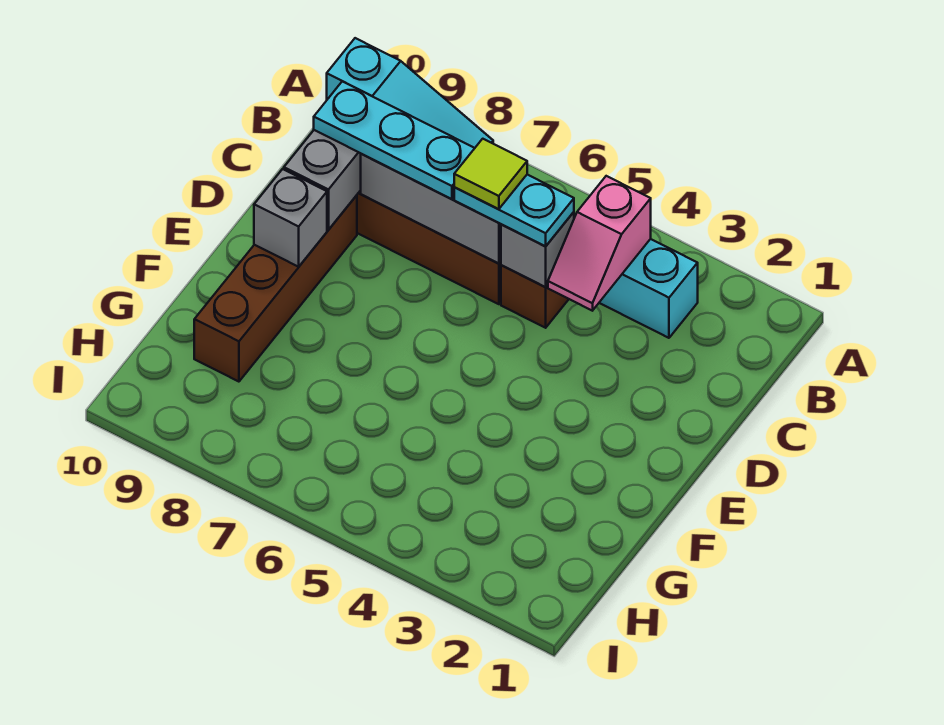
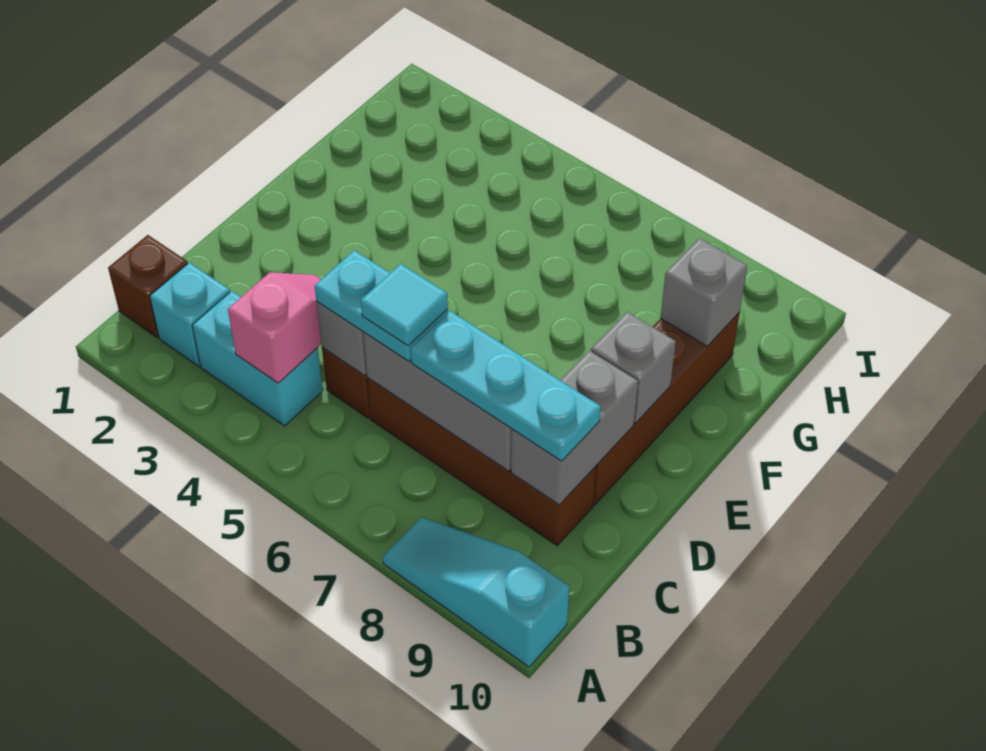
none -> brown 1x1 brick [108,235,188,338]
none -> cyan 1x1 brick [150,263,230,366]
lime 1x1 tile [454,139,527,209] -> cyan 1x1 tile [361,264,448,346]
none -> grey 1x1 brick [660,238,747,346]

